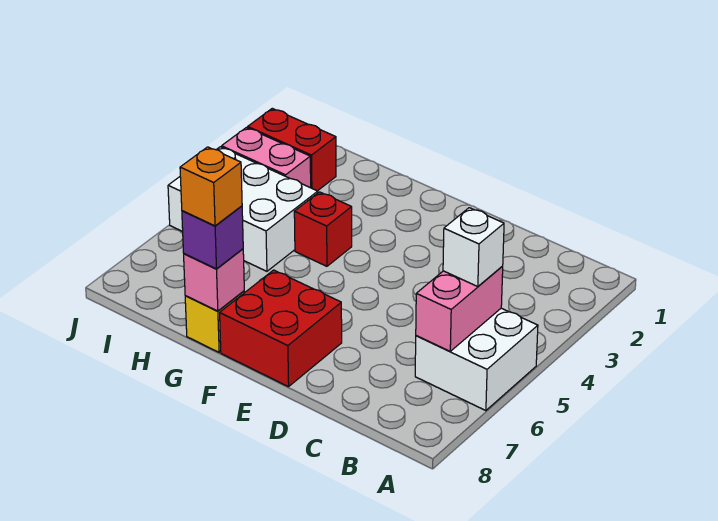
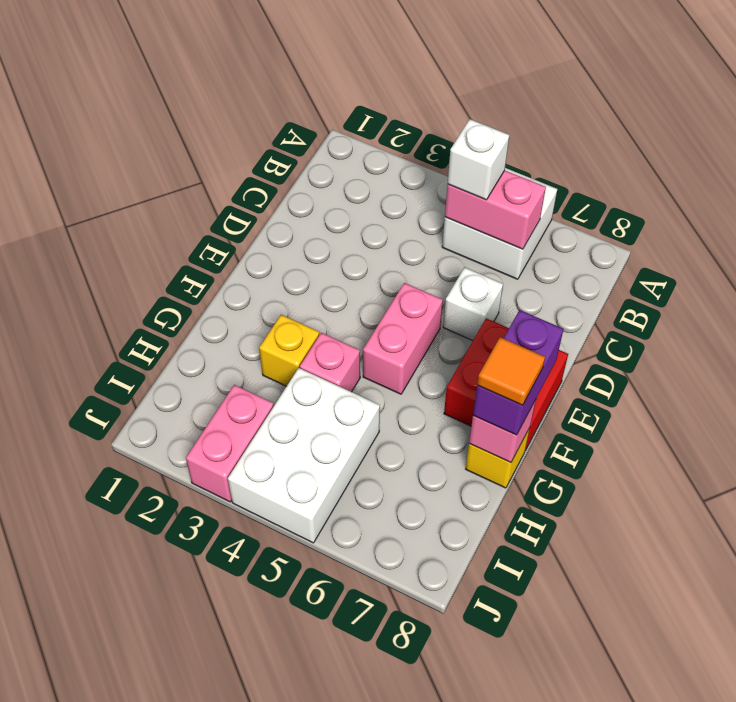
none -> white 1x1 brick [443,267,503,341]
none -> pink 1x2 brick [363,283,443,394]
none -> yellow 1x1 brick [259,315,319,386]
red 1x1 brick [294,192,352,266] -> pink 1x1 brick [300,333,360,392]
purple 1x1 brick [182,206,243,269] -> purple 1x2 brick [473,310,563,435]
orange 1x1 brick [180,147,242,226] -> orange 1x1 tile [477,337,545,405]
red 1x2 brick [248,108,336,191] -> none

